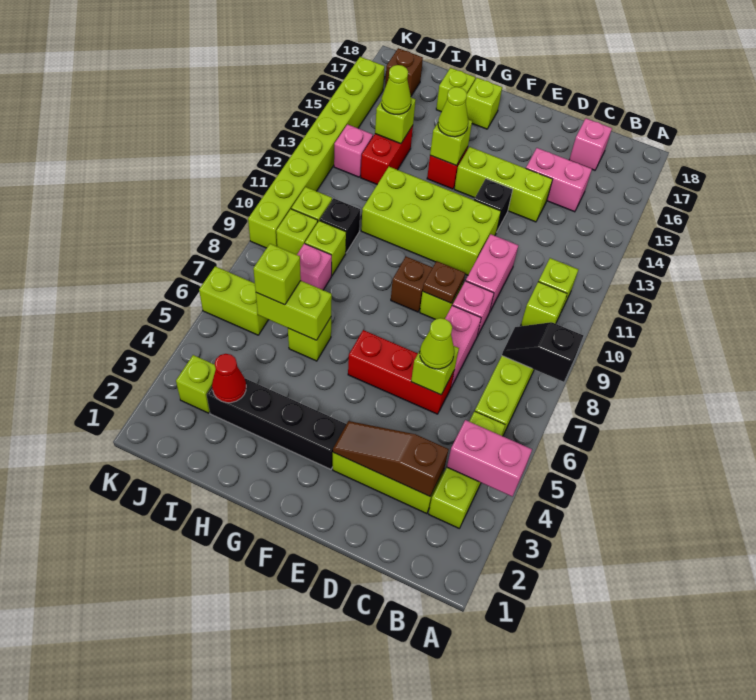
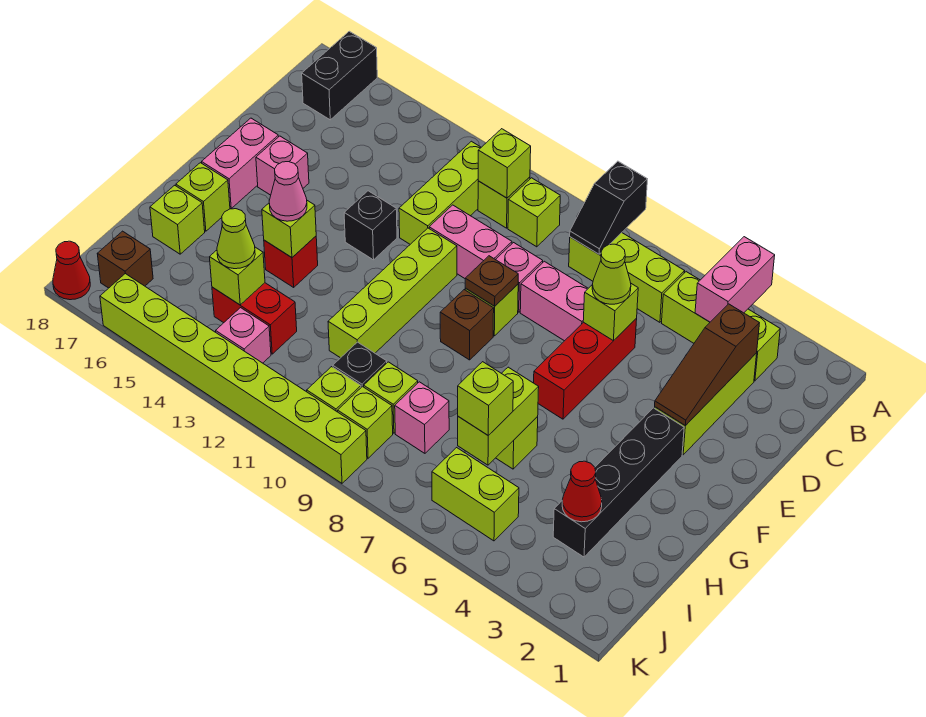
none -> black 1x2 brick [302,31,377,120]
pink 1x2 brick [526,148,592,212] -> pink 1x2 brick moved to [202,118,279,208]
pink 1x1 brick [569,118,612,170] -> pink 1x1 brick moved to [256,136,309,195]
lime 1x3 brick [454,147,553,222] -> lime 1x3 brick moved to [399,141,481,244]
lime 2x4 brick [361,167,501,275] -> lime 1x4 brick [328,228,457,358]
lime 1x1 cone [438,87,468,137] -> pink 1x1 cone [269,162,307,221]
lime 1x1 brick [176,355,216,413] -> lime 1x1 brick moved to [478,129,531,198]
lime 1x2 brick [199,266,268,335] -> lime 1x2 brick turned to [432,448,519,541]
none -> red 1x1 cone [53,241,90,300]

